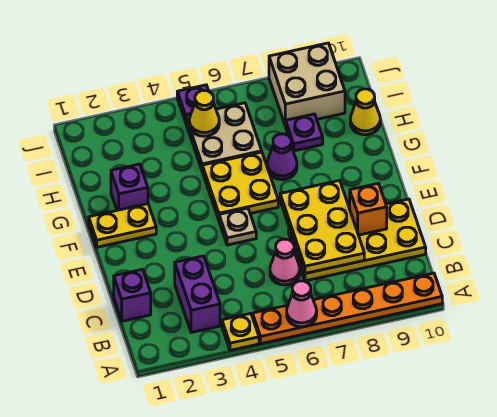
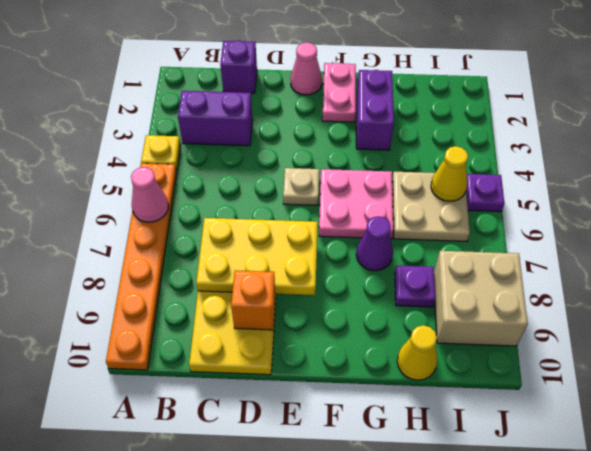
pink 1x1 cone [270,239,300,285] -> pink 1x1 cone moved to [290,42,322,95]
yellow 1x2 plate [89,204,156,247] -> pink 1x2 plate [322,63,356,122]
yellow 2x2 plate [202,152,278,219] -> pink 2x2 plate [319,169,393,239]
purple 1x1 brick [111,164,148,210] -> purple 1x2 brick [356,70,394,150]

